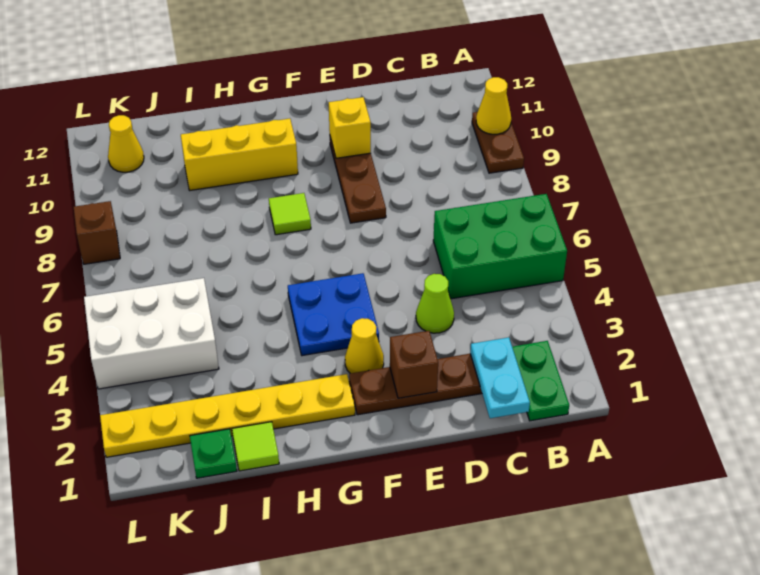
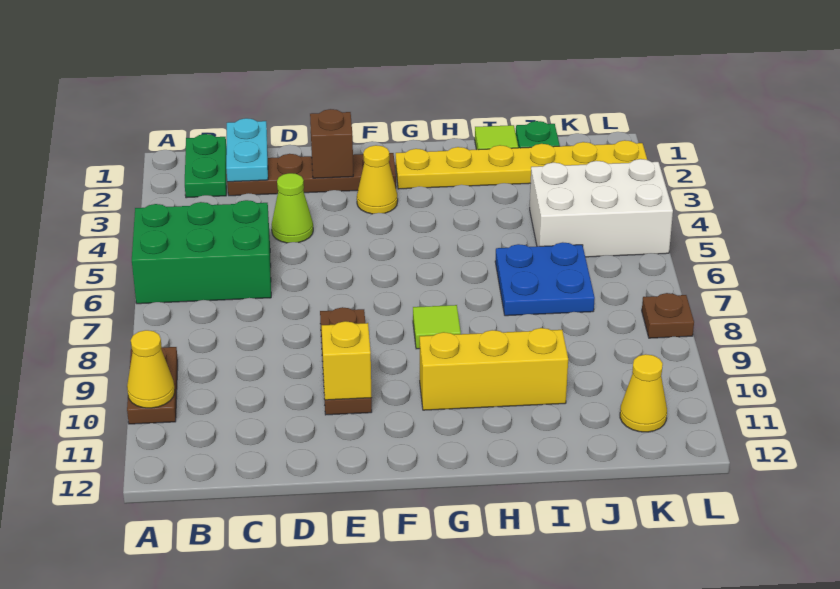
blue 2x2 plate [288,273,379,356] -> blue 2x2 plate moved to [495,242,595,316]
brown 1x1 brick [74,201,120,264] -> brown 1x1 plate [642,293,694,338]

